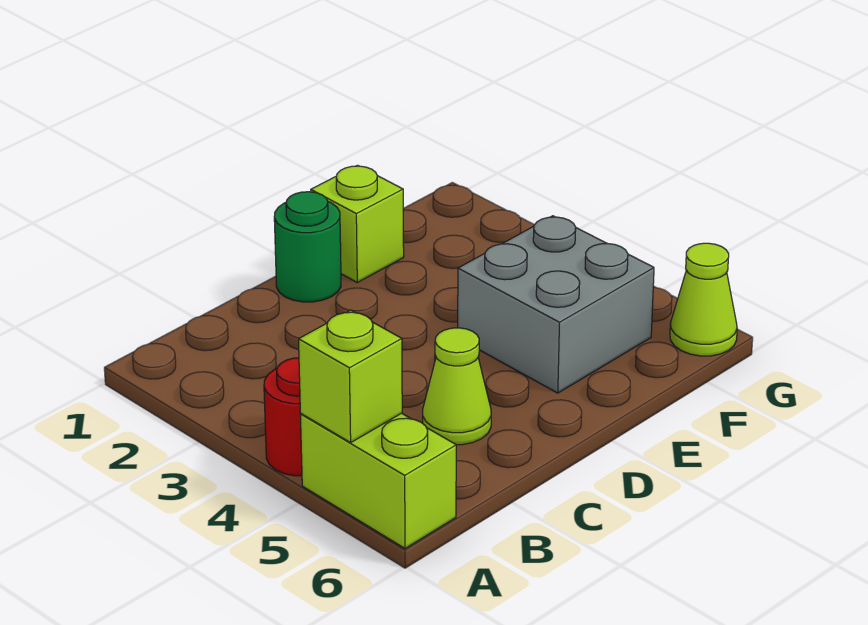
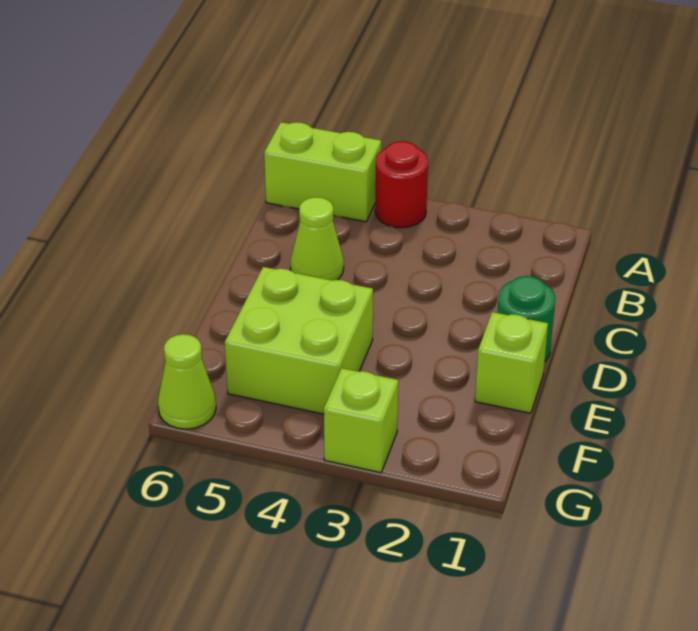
lime 1x1 brick [299,310,402,443] -> lime 1x1 brick moved to [324,368,399,473]
grey 2x2 brick [458,216,654,393] -> lime 2x2 brick [225,267,373,414]

